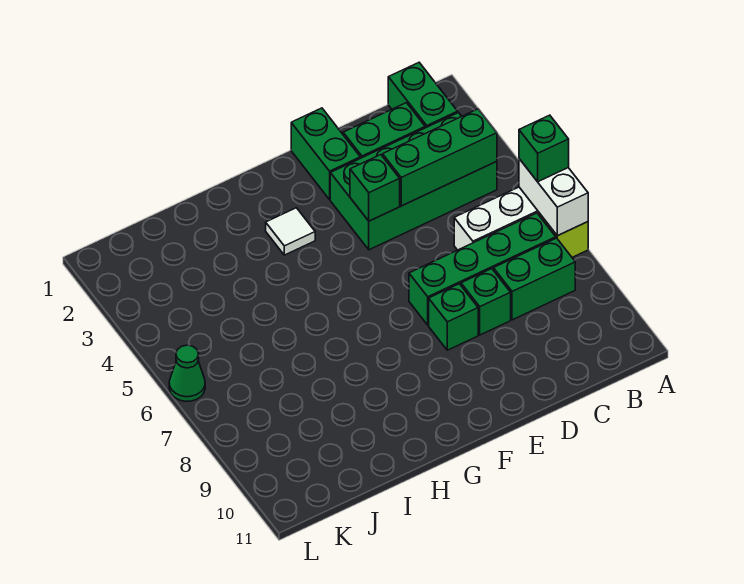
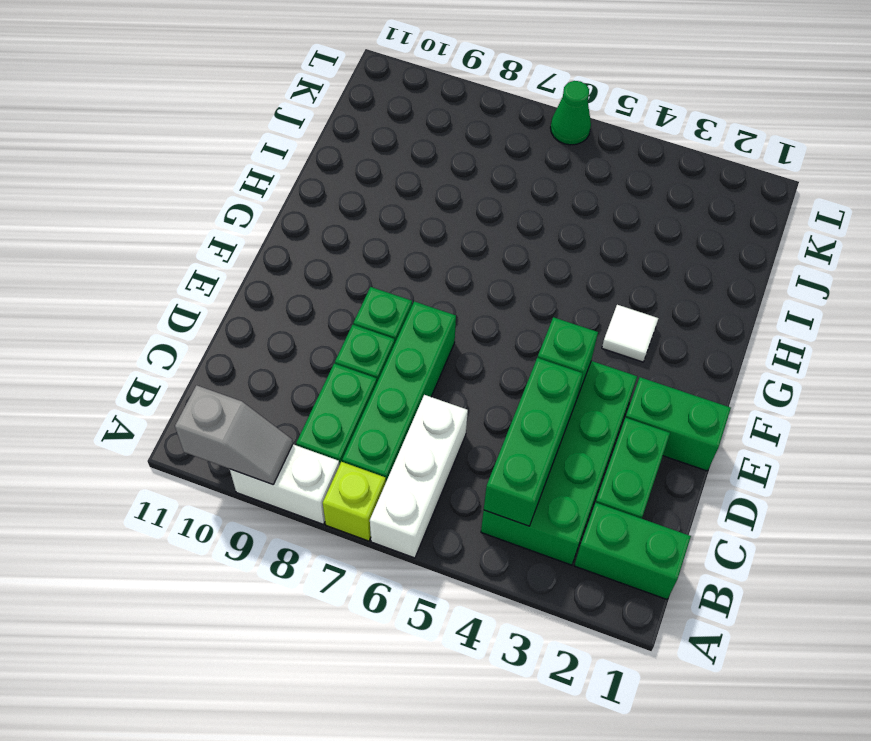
white 1x2 brick [519,159,588,236] -> white 1x2 brick moved to [230,444,339,524]
green 1x1 brick [519,115,569,182] -> none
none -> grey 1x2 slope [175,385,293,485]

